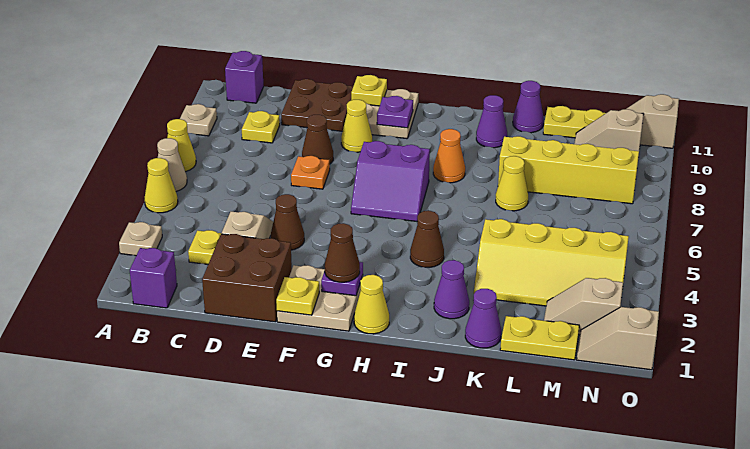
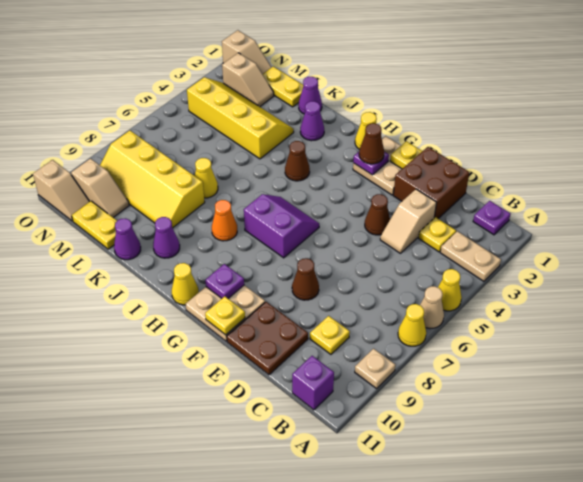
tan 1x1 plate [119,222,162,256] -> tan 1x2 plate [440,231,501,281]
purple 1x1 brick [130,248,177,308] -> purple 1x1 plate [473,201,510,235]
orange 1x1 plate [291,156,330,189] -> none
yellow 1x1 cone [341,100,372,152] -> yellow 1x1 cone moved to [172,263,199,305]

